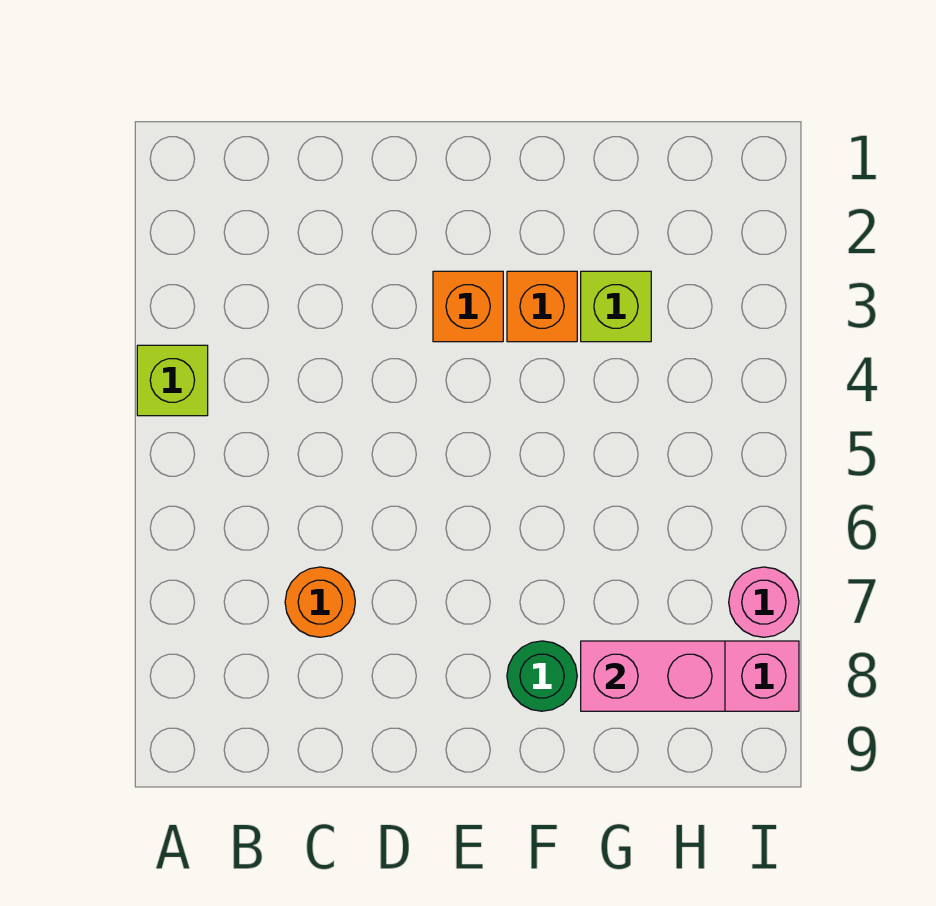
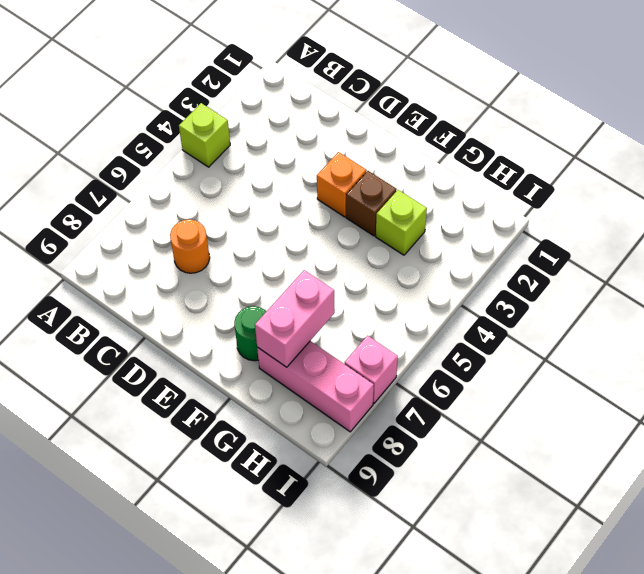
orange 1x1 brick [507,271,577,342] -> brown 1x1 brick [346,171,396,236]
pink 1x2 brick [581,641,725,711] -> pink 1x2 brick turned to [255,270,335,367]
pink 1x1 round brick [729,567,799,637] -> pink 1x1 brick [345,336,398,403]

